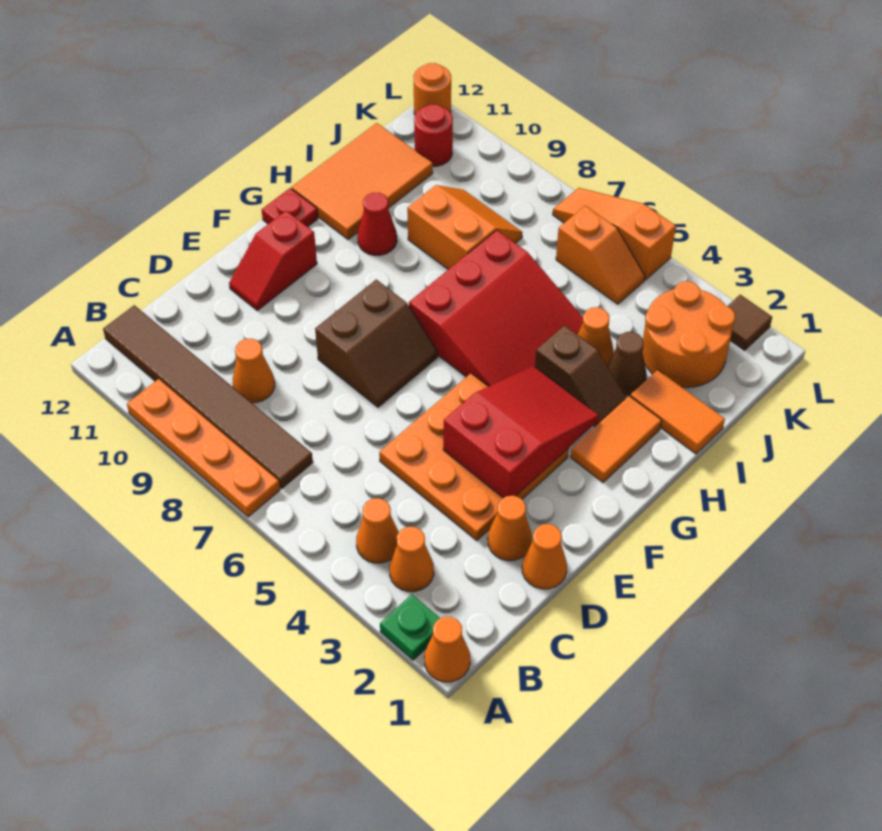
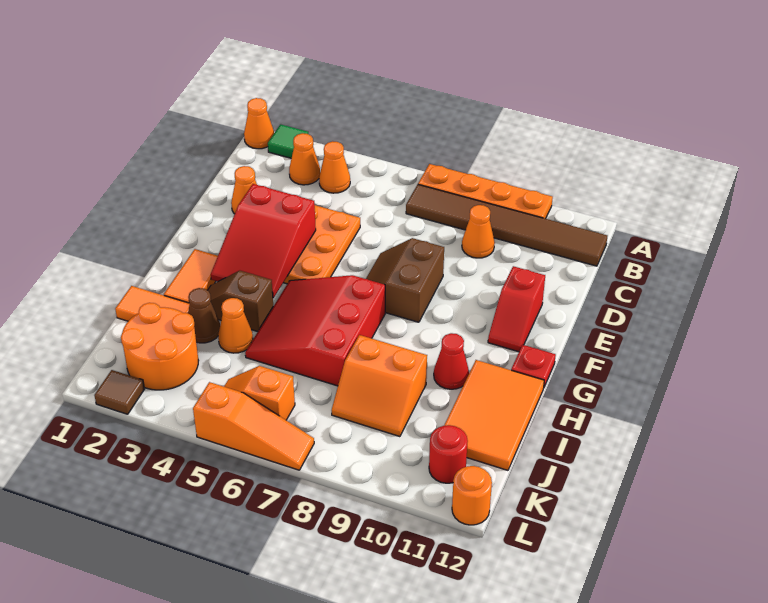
green 1x1 plate [380,594,440,660] -> green 1x1 tile [268,124,308,158]
orange 1x1 cone [522,524,567,589] -> none
red 1x2 slope [229,211,317,310] -> red 1x2 slope turned to [488,266,545,352]

